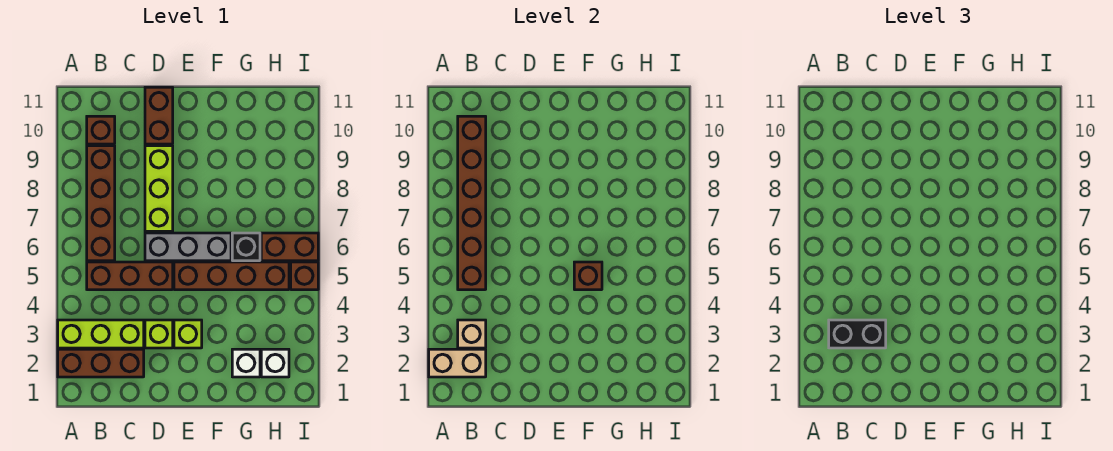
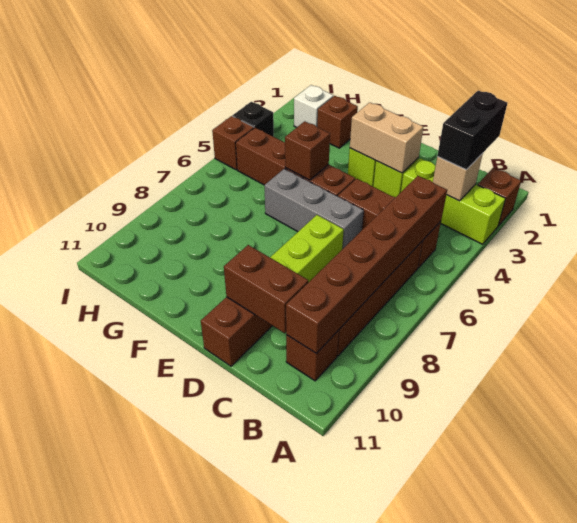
brown 1x3 brick [58,349,144,377] -> brown 1x1 brick [478,168,521,226]
tan 1x2 brick [429,349,486,377] -> tan 1x2 brick moved to [350,102,423,173]
black 1x2 brick [829,320,886,348] -> black 1x2 brick turned to [437,91,507,170]
white 1x1 brick [232,349,260,377] -> brown 1x1 brick [317,96,358,148]
black 1x1 brick [232,233,260,261] -> black 1x1 brick moved to [233,102,274,137]
brown 1x2 brick [261,233,318,261] -> brown 1x2 brick moved to [224,245,308,333]

